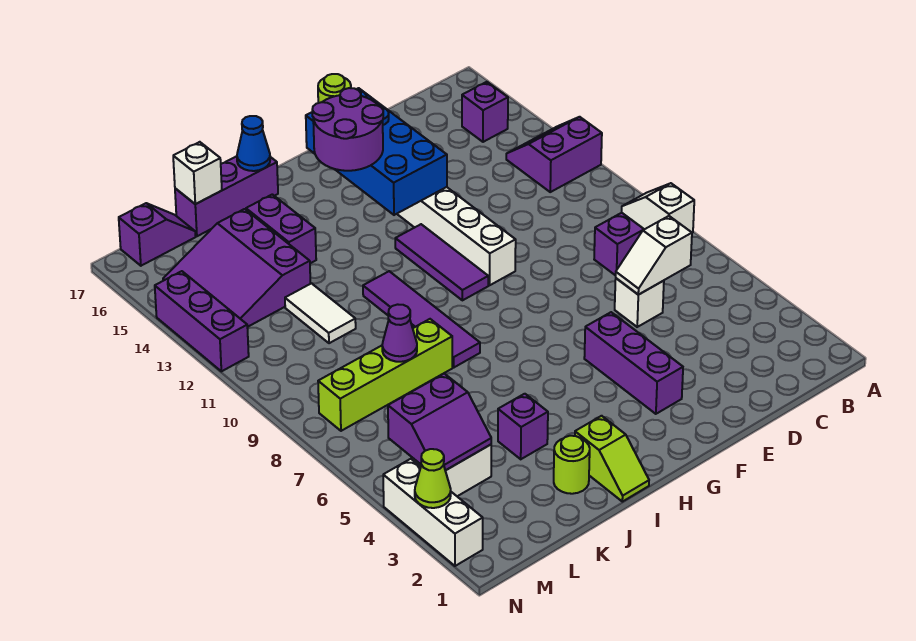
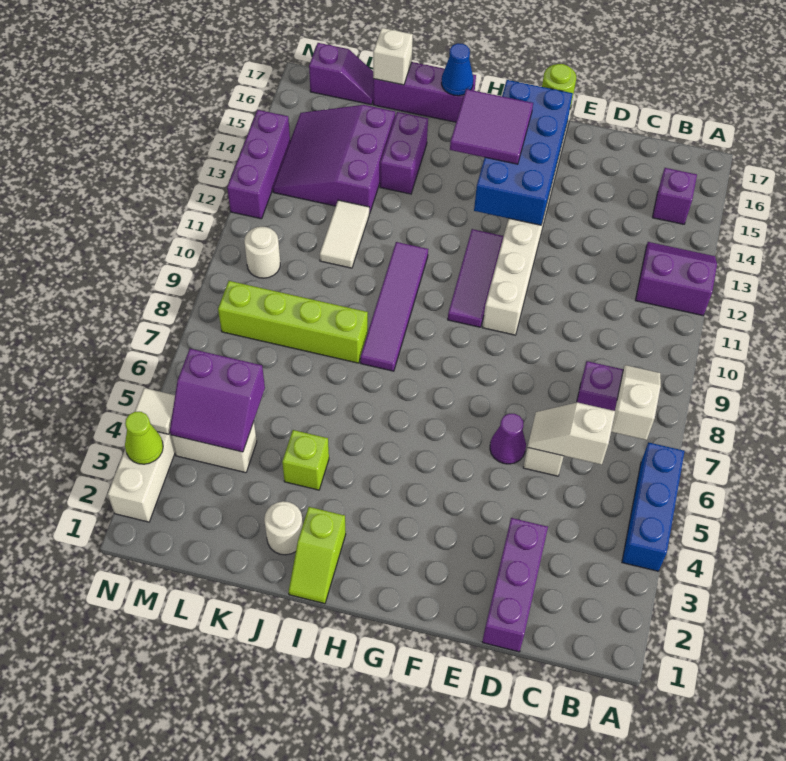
none -> blue 1x3 brick [622,442,685,571]
purple 1x3 brick [584,312,683,414] -> purple 1x3 brick moved to [482,518,548,652]
purple 2x2 round brick [312,88,383,171] -> purple 2x2 tile [450,89,533,164]
lime 1x1 round brick [554,436,590,494] -> white 1x1 round brick [264,501,303,555]
purple 1x1 brick [498,394,548,459] -> lime 1x1 brick [282,430,329,490]
purple 1x1 cone [382,304,417,362] -> purple 1x1 cone moved to [490,414,526,464]
none -> white 1x1 round brick [244,227,280,278]
none -> white 1x1 tile [135,388,175,434]

